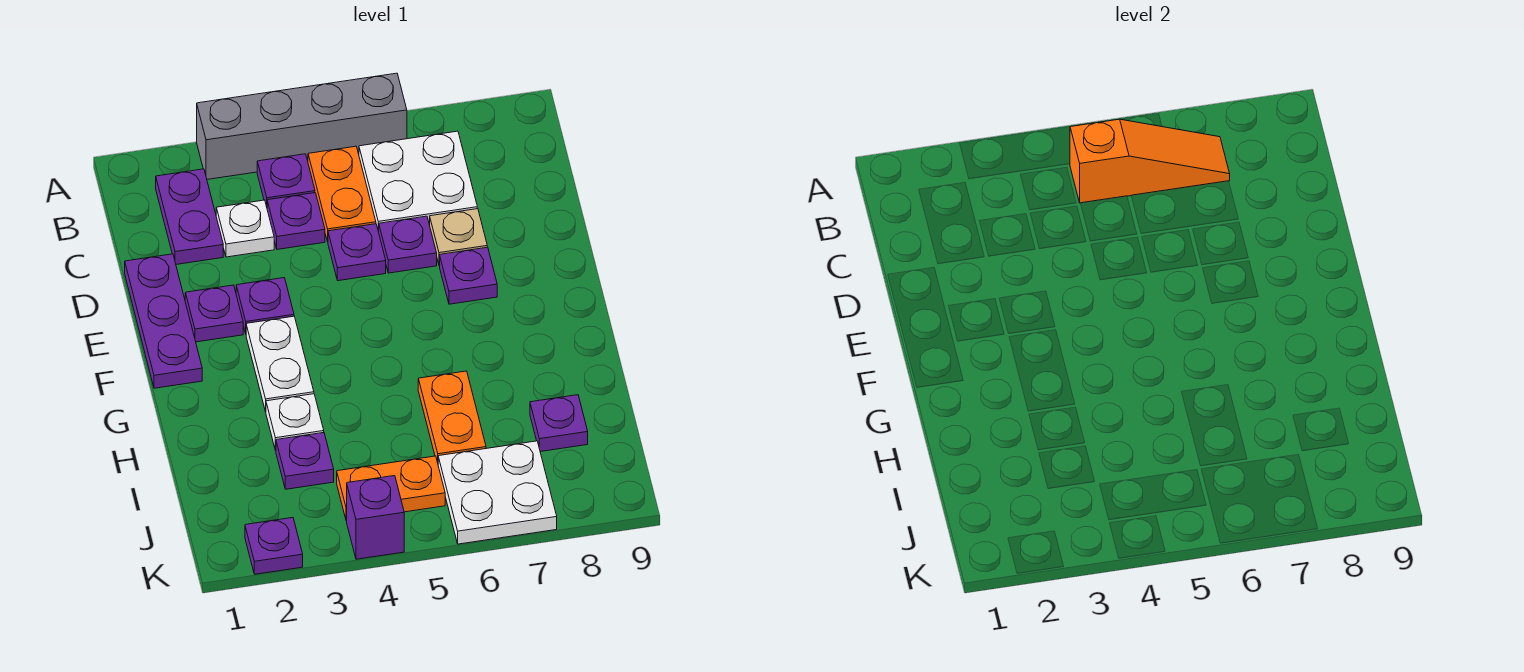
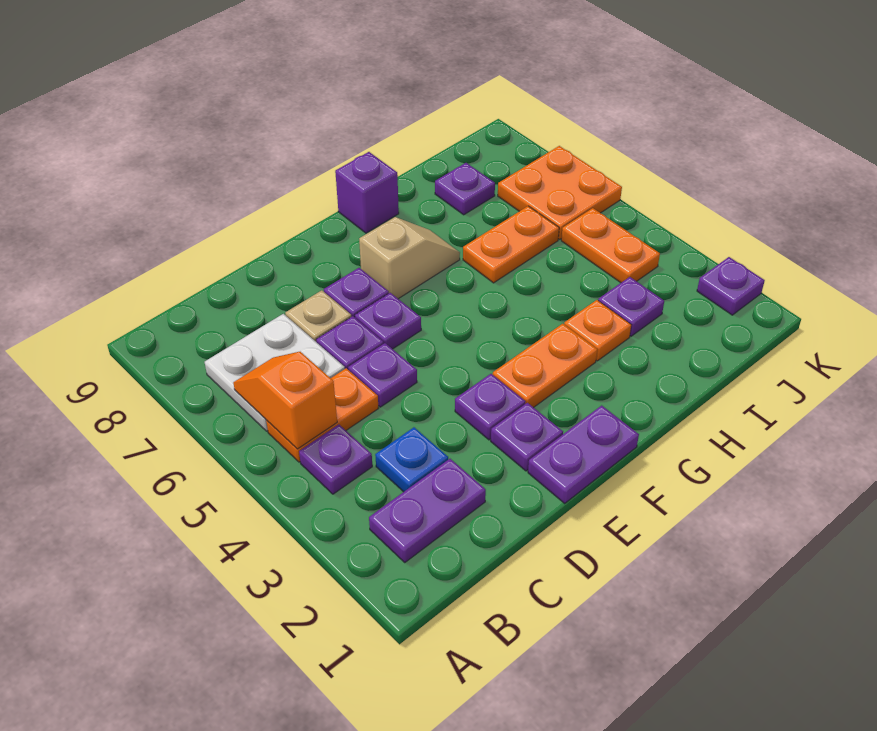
grey 1x4 brick [197,73,407,179] -> none
orange 1x3 slope [1070,119,1230,203] -> orange 1x2 slope [233,352,337,449]
white 1x1 plate [216,200,274,257] -> blue 1x1 plate [375,427,448,492]
purple 1x1 plate [267,193,325,249] -> purple 1x1 plate moved to [355,293,421,349]
purple 1x3 plate [125,254,202,388] -> purple 1x2 plate [528,405,639,503]
white 1x2 plate [246,316,314,412] -> orange 1x2 plate [493,324,597,408]
none -> tan 1x2 slope [359,217,460,299]
white 1x1 plate [266,394,324,450] -> orange 1x1 plate [564,300,631,361]
white 2x2 plate [438,441,557,544] -> orange 2x2 plate [498,146,622,239]
purple 1x1 brick [347,476,404,559] -> purple 1x1 brick moved to [335,152,399,233]

